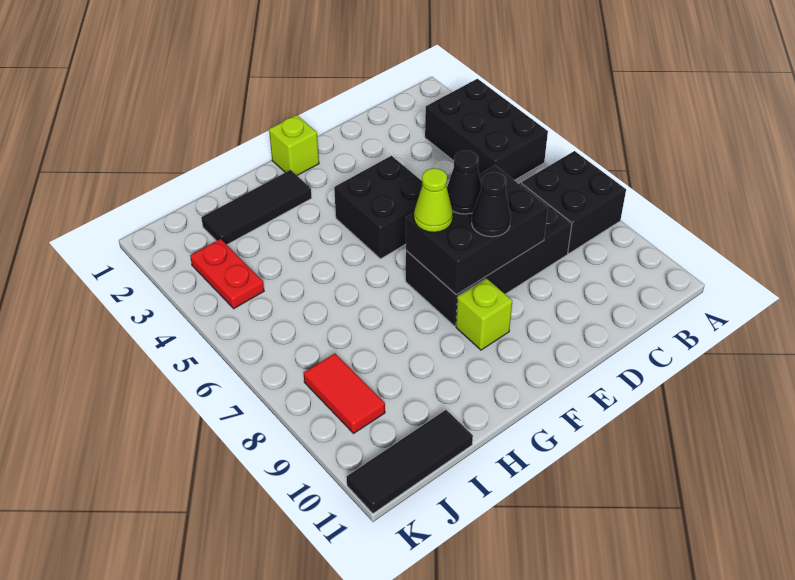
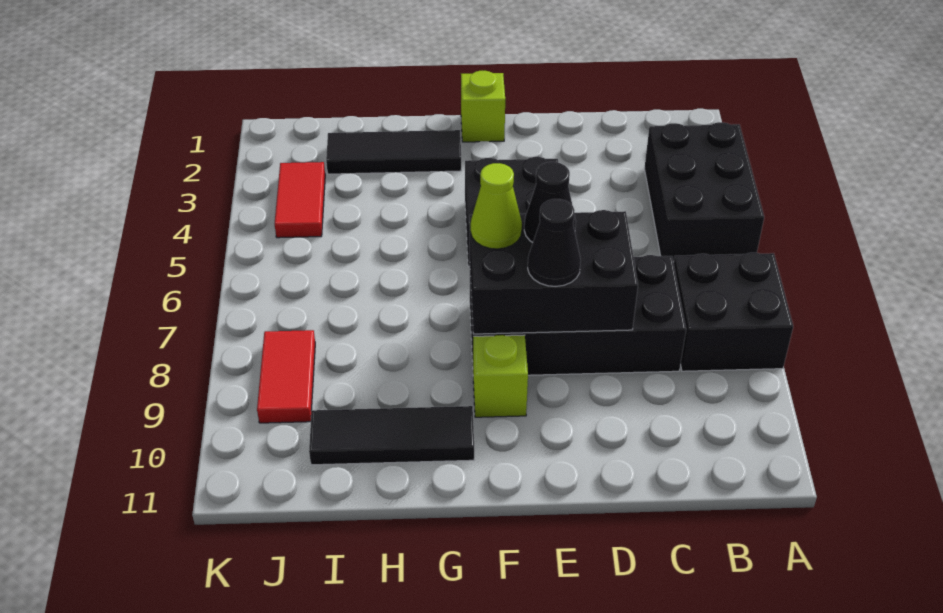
black 1x3 tile [347,410,473,514] -> black 1x3 tile moved to [309,406,474,465]
red 1x2 plate [190,239,264,309] -> red 1x2 tile [275,162,325,238]

